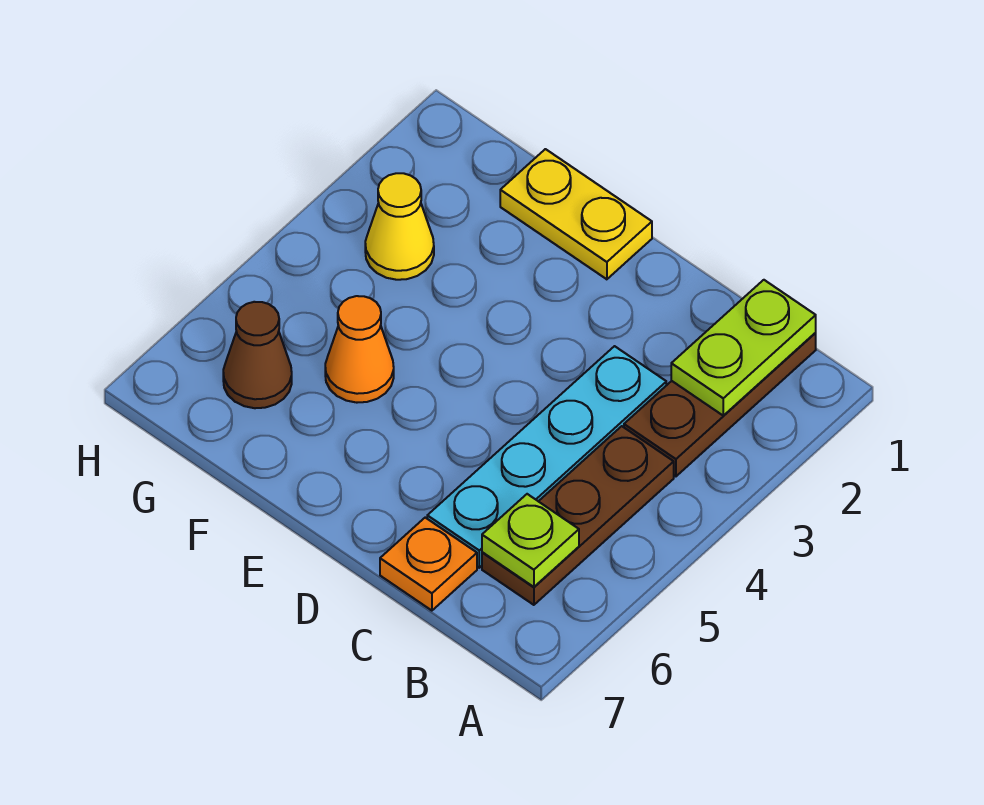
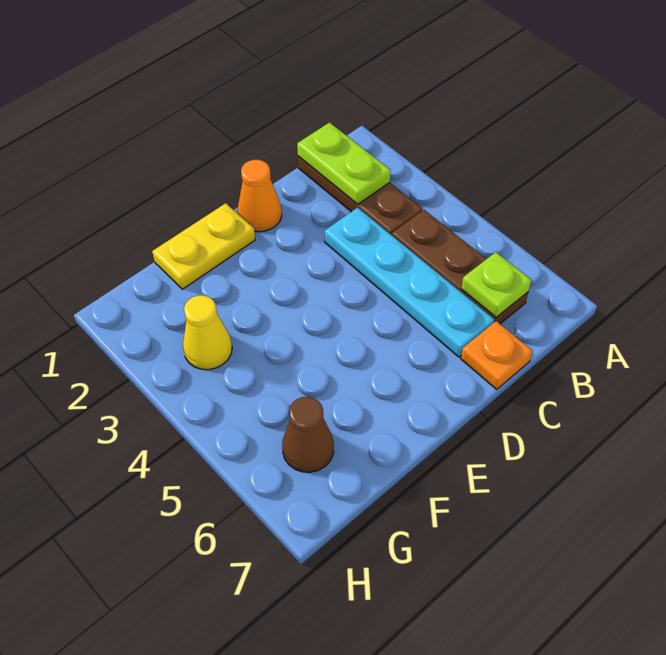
orange 1x1 cone [325,296,394,403] -> orange 1x1 cone moved to [237,160,282,232]

